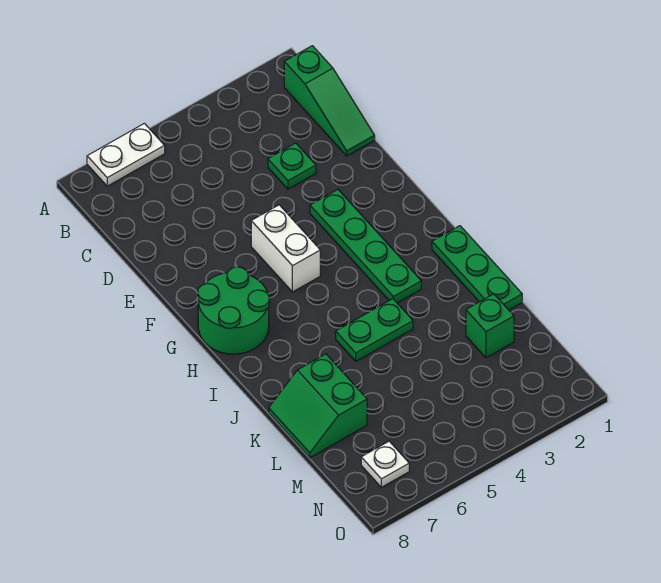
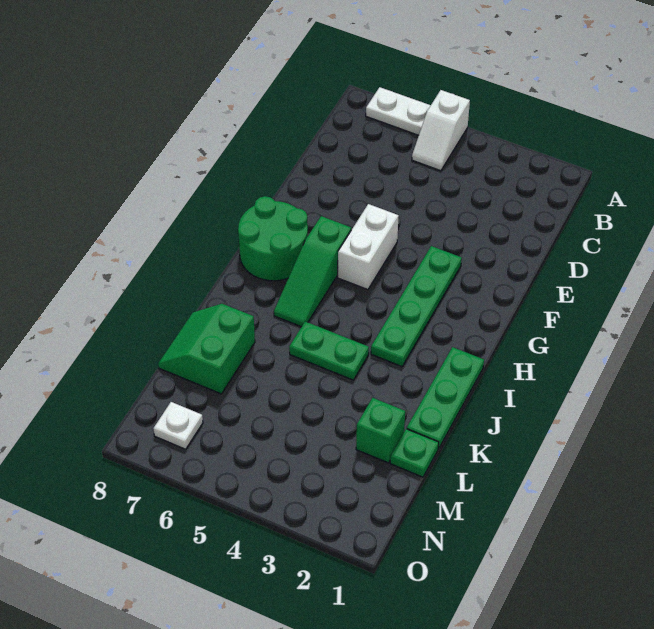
none -> white 1x2 slope [412,90,470,171]
green 1x3 slope [284,46,375,156] -> green 1x3 slope moved to [274,216,351,327]
green 1x1 plate [268,143,316,189] -> green 1x1 plate moved to [390,429,439,477]

